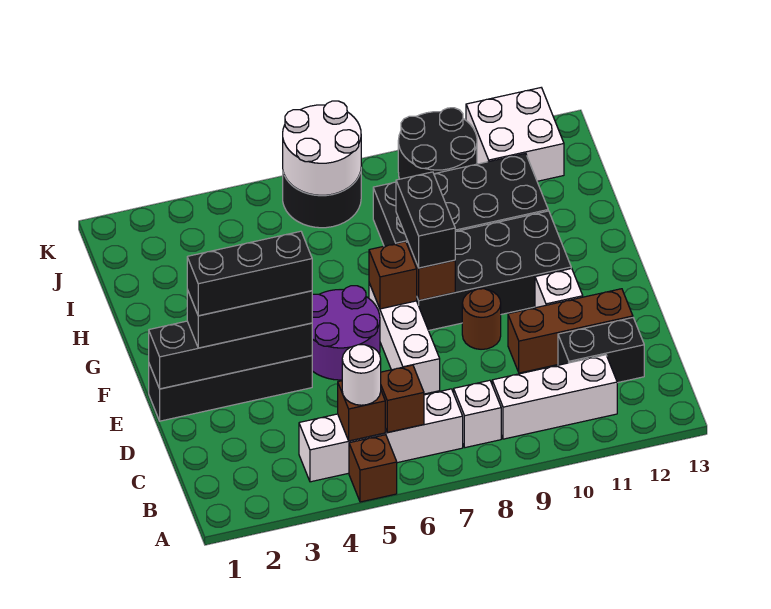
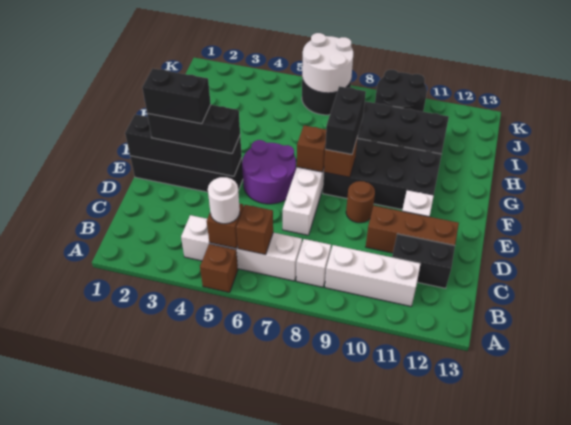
black 1x3 brick [187,231,312,316] -> black 1x2 brick [142,68,211,124]
white 2x2 brick [466,88,564,181] -> none

